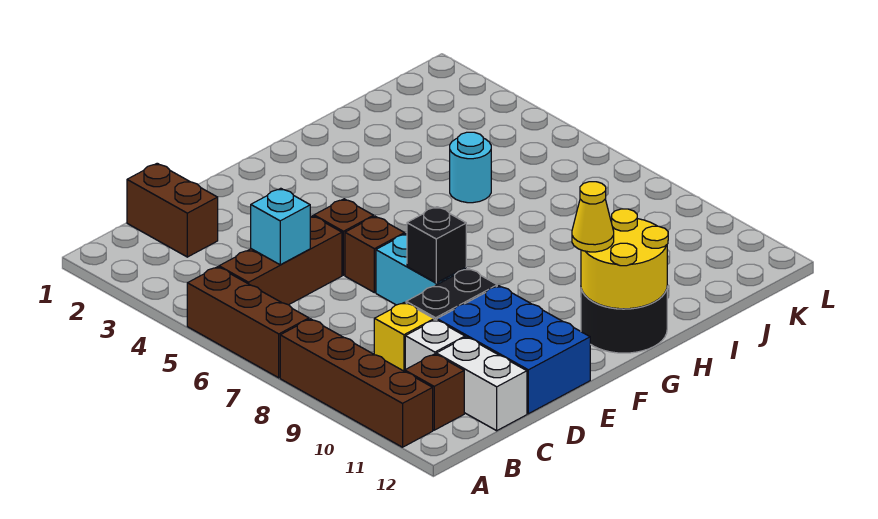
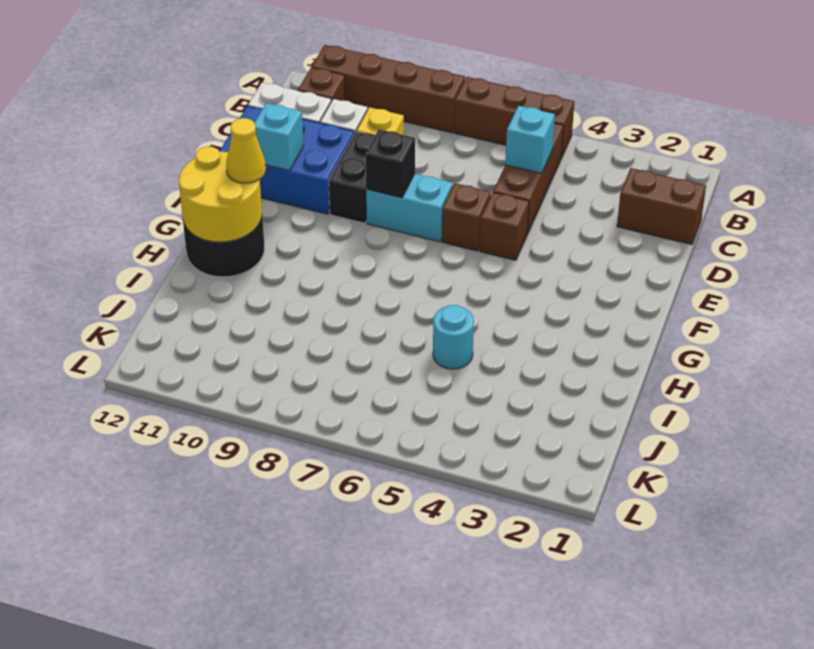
none -> cyan 1x1 brick [254,103,303,171]

